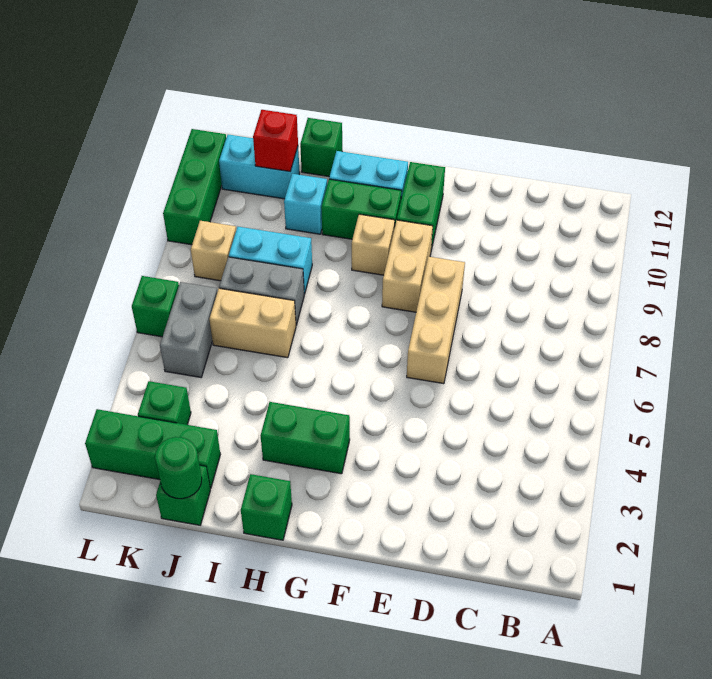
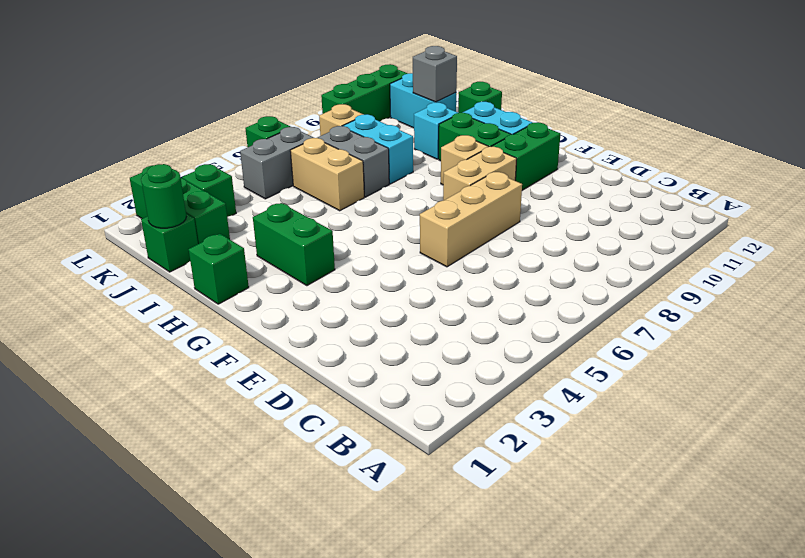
red 1x1 brick [253,110,298,172] -> grey 1x1 brick [413,46,457,102]

